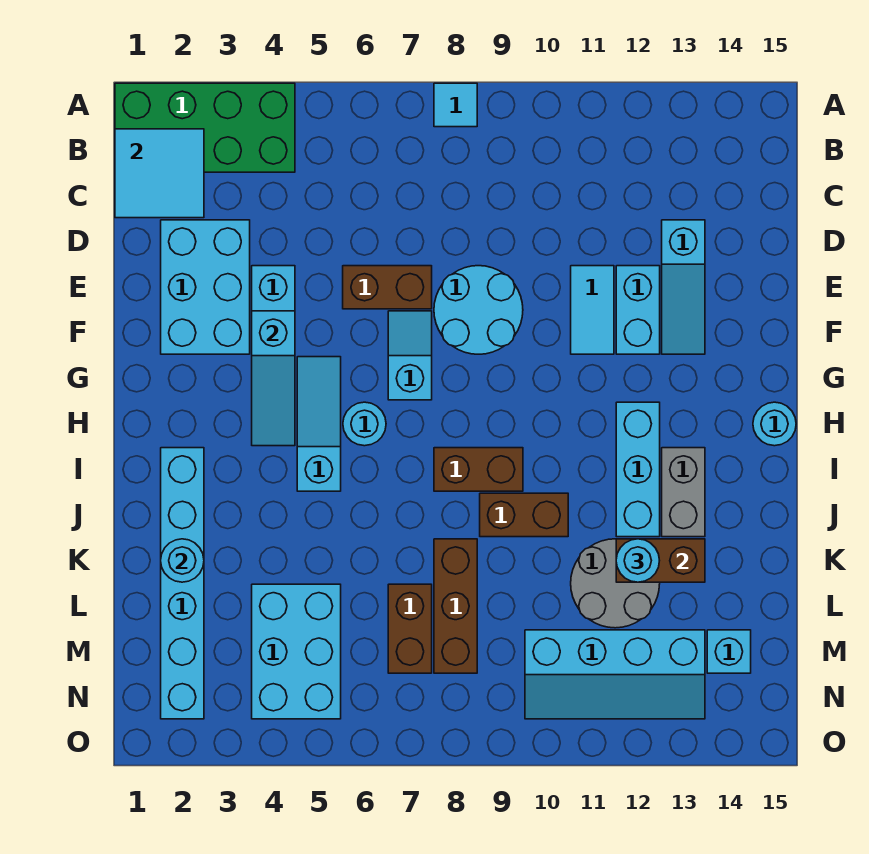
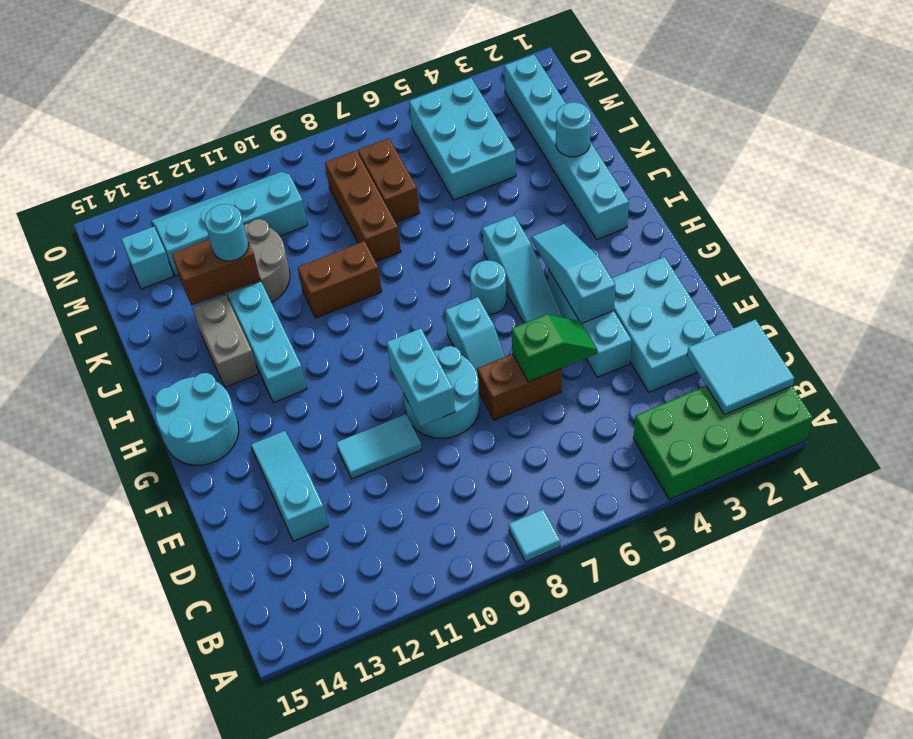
none -> green 1x2 slope [512,314,597,382]
cyan 1x2 tile [571,266,614,354] -> cyan 1x2 tile turned to [336,414,422,479]
cyan 1x2 brick [616,266,660,354] -> cyan 1x2 brick moved to [387,328,455,426]
cyan 1x1 round brick [753,402,796,446] -> cyan 2x2 round brick [155,373,239,465]
brown 1x2 brick [434,448,523,491] -> none

